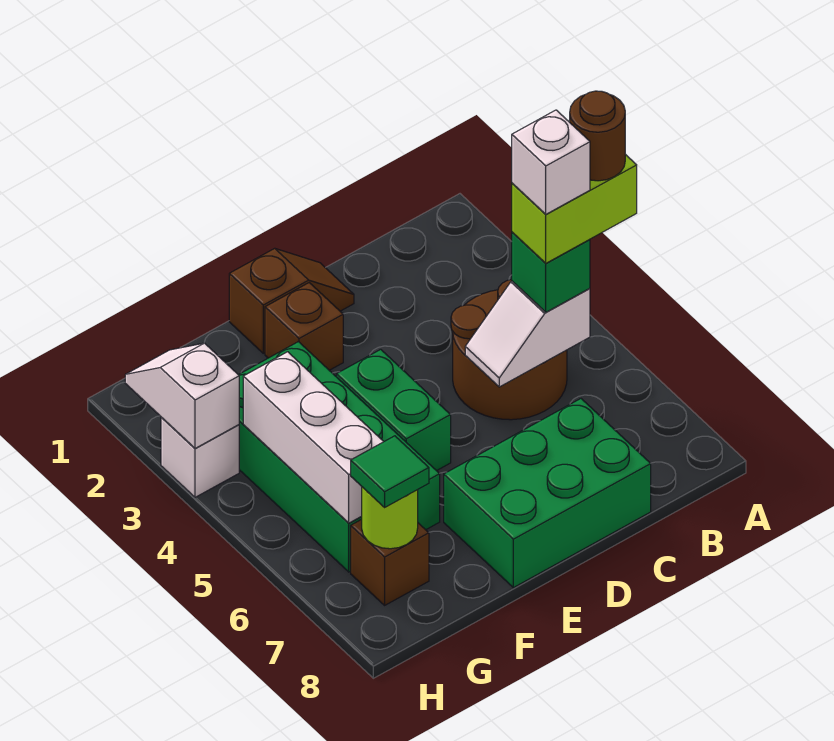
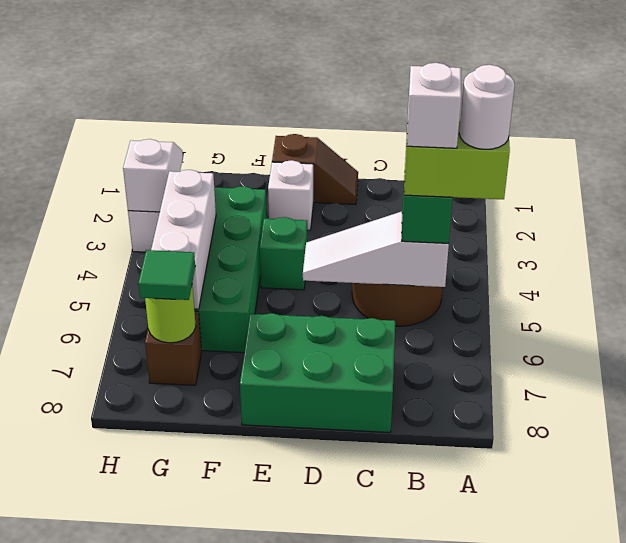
brown 1x1 round brick [570,91,625,181] -> white 1x1 round brick [459,65,515,149]
white 1x2 slope [465,281,590,387] -> white 1x3 slope [303,212,449,287]
brown 1x1 brick [265,283,343,370] -> white 1x1 brick [268,160,313,230]
green 1x2 brick [336,349,451,471] -> green 1x1 brick [260,217,307,290]

